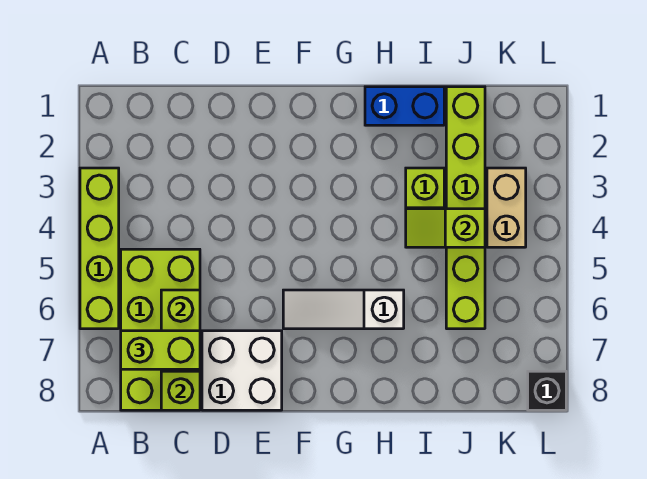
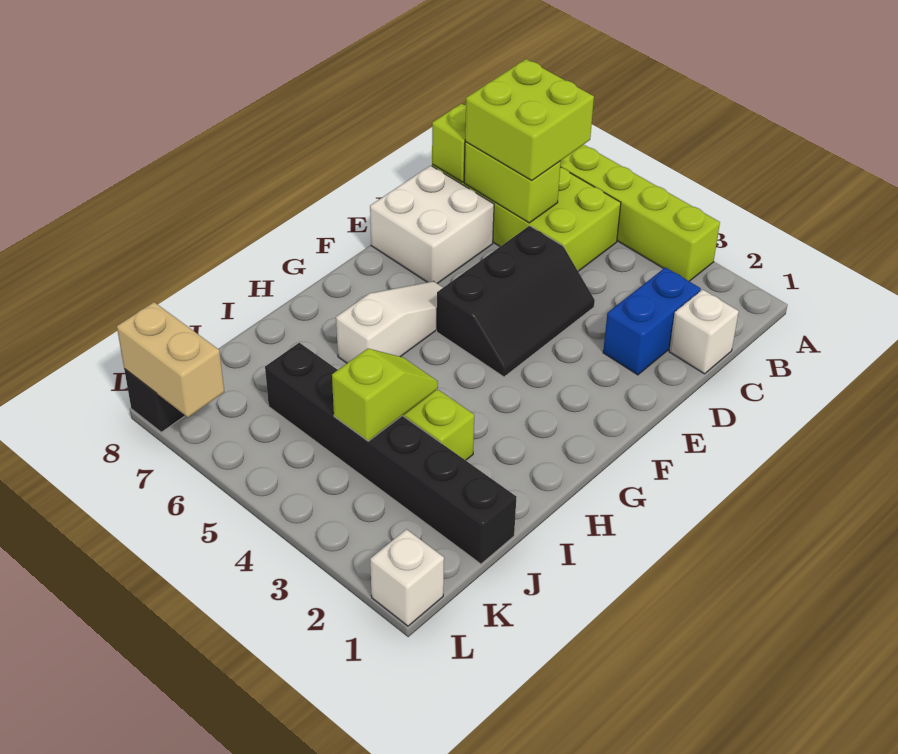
lime 1x2 brick [121,331,200,369] -> lime 2x2 brick [465,59,594,181]
none -> white 1x1 brick [669,290,739,374]
none -> black 2x3 slope [437,226,595,377]
blue 1x2 brick [365,87,444,125] -> blue 1x2 brick moved to [603,267,701,375]
lime 1x6 brick [446,87,485,329] -> black 1x6 brick [265,343,516,564]
tan 1x2 brick [487,168,526,247] -> tan 1x2 brick moved to [117,302,224,417]
none -> white 1x1 brick [370,529,444,626]

